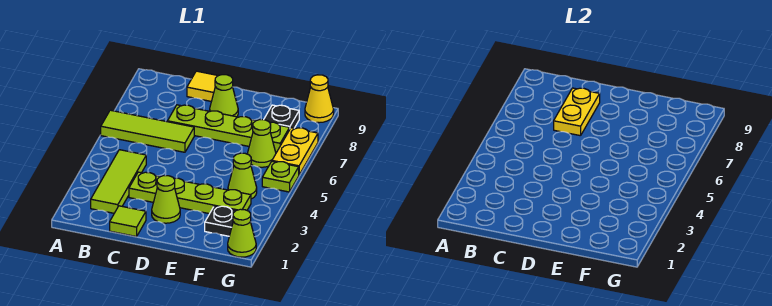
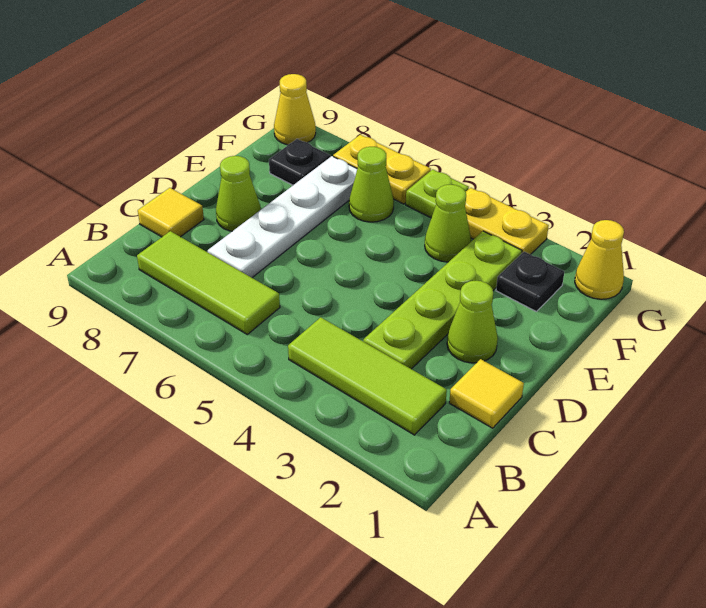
lime 1x3 tile [101,110,194,152] -> lime 1x3 tile turned to [137,231,280,334]
lime 1x1 tile [110,206,146,237] -> yellow 1x1 tile [449,359,524,428]
lime 1x4 plate [168,105,290,152] -> white 1x4 plate [208,156,357,278]
yellow 1x2 plate [554,88,600,136] -> yellow 1x2 plate moved to [465,188,549,255]
lime 1x1 cone [228,209,256,257] -> yellow 1x1 cone [575,220,624,299]

